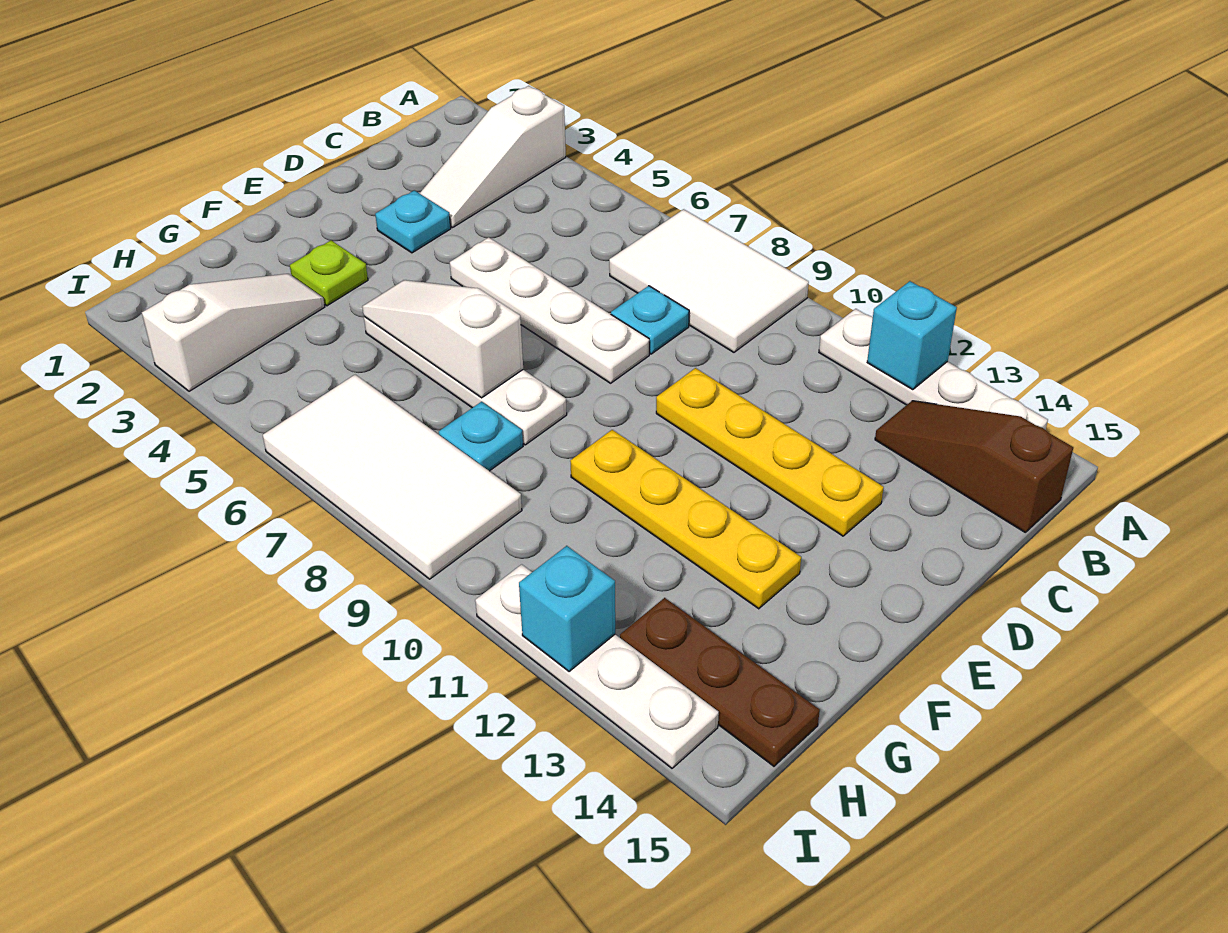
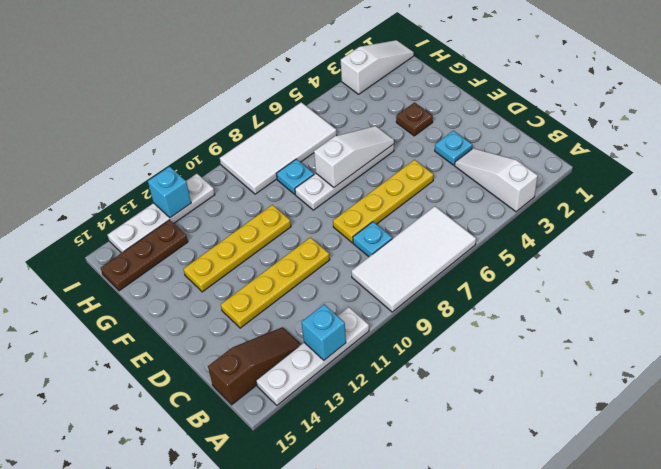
white 2x3 tile [609,209,809,352] -> white 2x4 tile [351,206,476,312]
white 1x4 plate [450,237,649,383] -> yellow 1x4 plate [333,160,433,243]
lime 1x1 plate [290,240,368,306] -> brown 1x1 plate [396,103,433,136]
white 1x3 slope [142,274,325,391] -> white 1x3 slope turned to [341,40,414,94]

